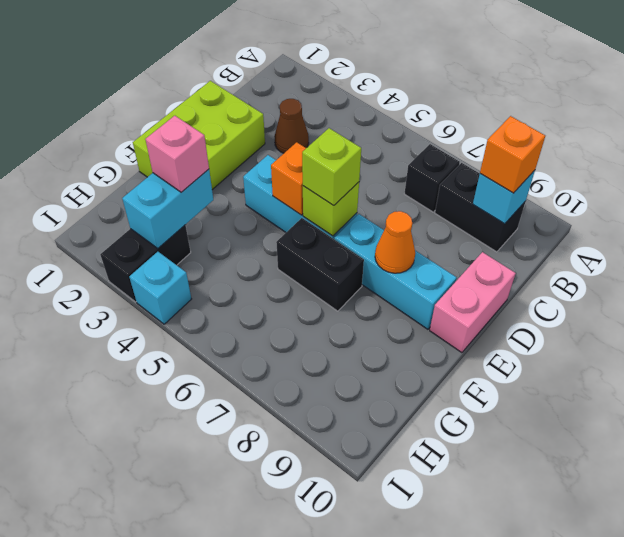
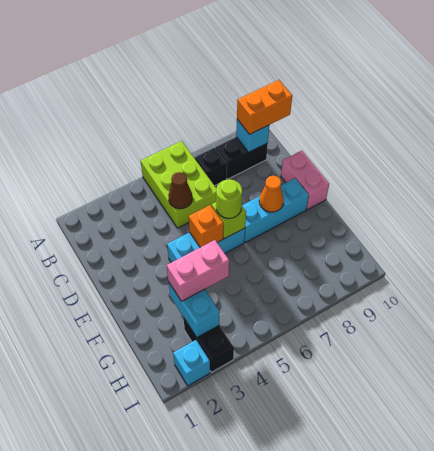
orange 1x1 brick [480,116,545,193] -> orange 1x2 brick [237,80,292,135]
brown 1x1 cone [274,99,309,153] -> brown 1x1 cone moved to [168,172,193,209]
lime 2x3 brick [133,81,265,190] -> lime 2x3 brick moved to [141,141,216,228]
lime 1x1 brick [302,128,361,206] -> lime 1x1 round brick [216,179,242,218]
black 1x2 brick [276,218,364,311] -> none
pink 1x1 brick [145,116,209,192] -> pink 1x2 brick [167,240,229,301]
cyan 1x1 brick [129,252,191,324] -> cyan 1x1 brick moved to [173,340,210,386]

